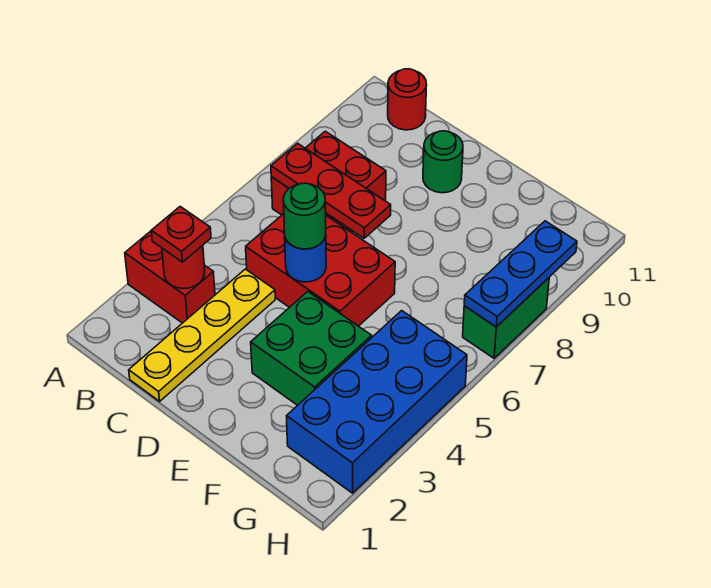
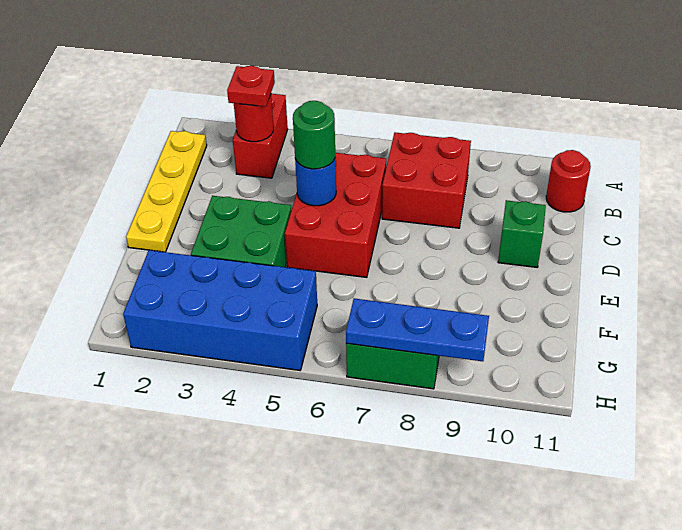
red 1x3 plate [271,143,391,238] -> none
yellow 1x4 plate [129,269,275,401] -> yellow 1x4 plate turned to [126,131,207,252]
green 1x1 round brick [423,131,463,193] -> green 1x1 brick [498,200,546,267]

